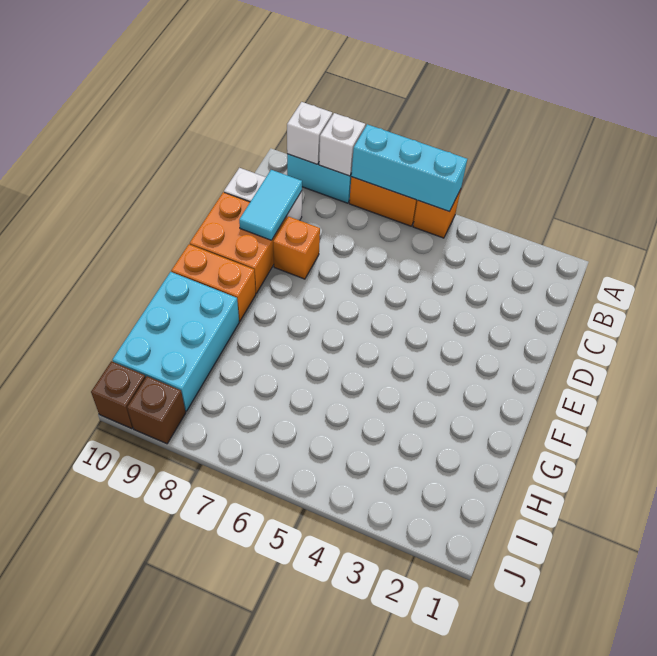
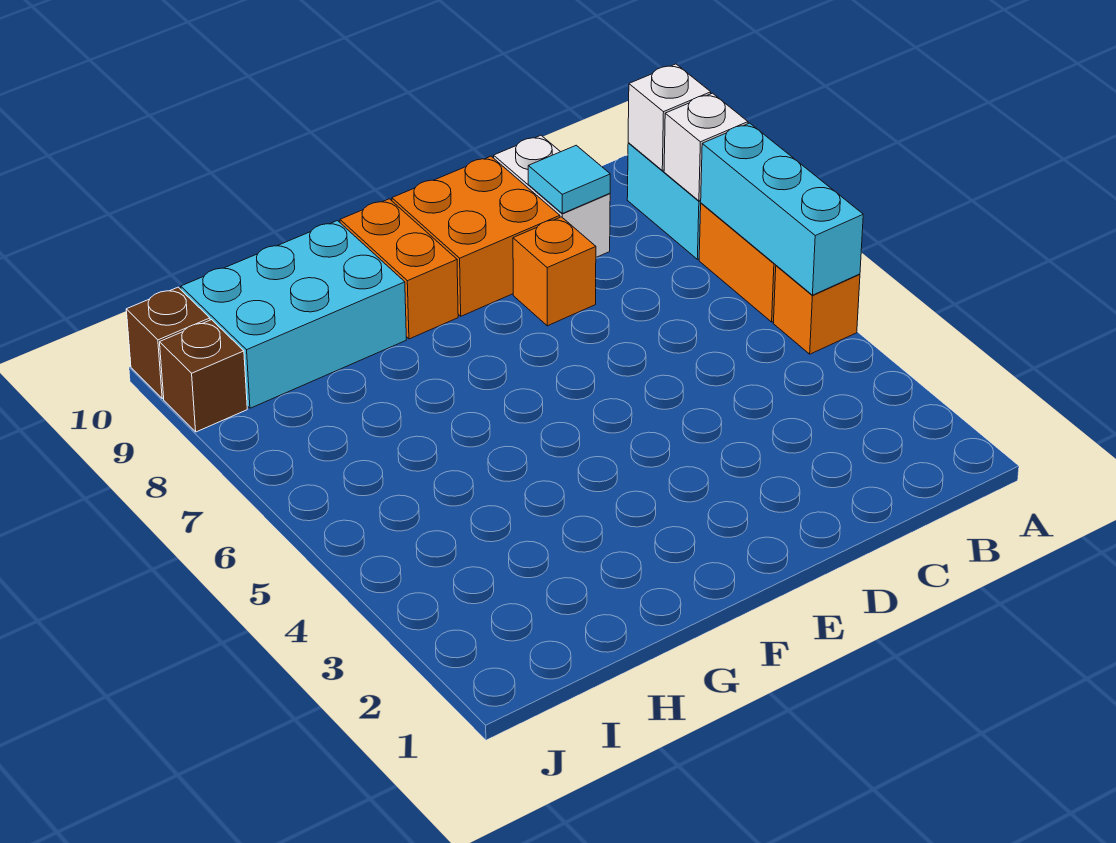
cyan 1x2 tile [239,170,302,240] -> cyan 1x1 tile [528,145,610,213]

